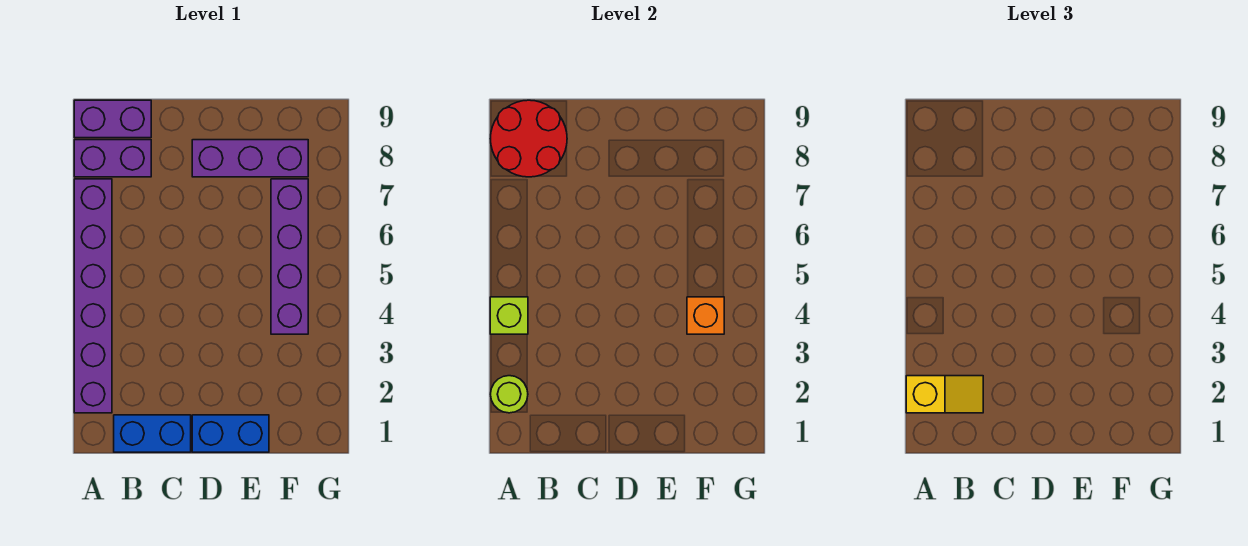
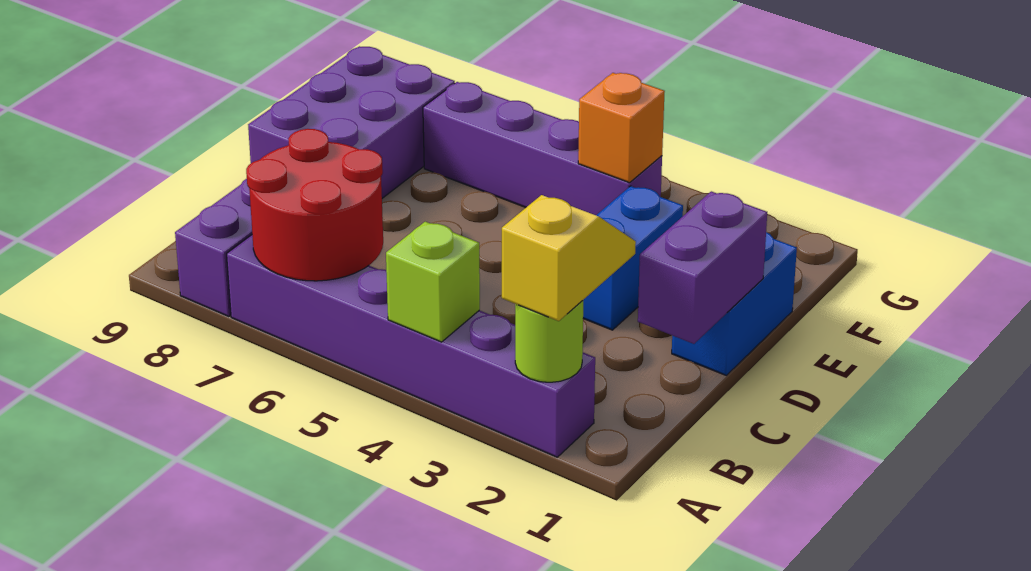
red 2x2 round brick [490,100,567,177] -> red 2x2 round brick moved to [246,129,383,281]
purple 1x2 brick [74,100,151,138] -> purple 1x2 brick moved to [638,191,767,344]
blue 1x2 brick [114,415,191,452] -> blue 1x2 brick moved to [583,186,683,330]
purple 1x3 brick [192,140,308,177] -> purple 2x3 brick [248,46,455,198]

